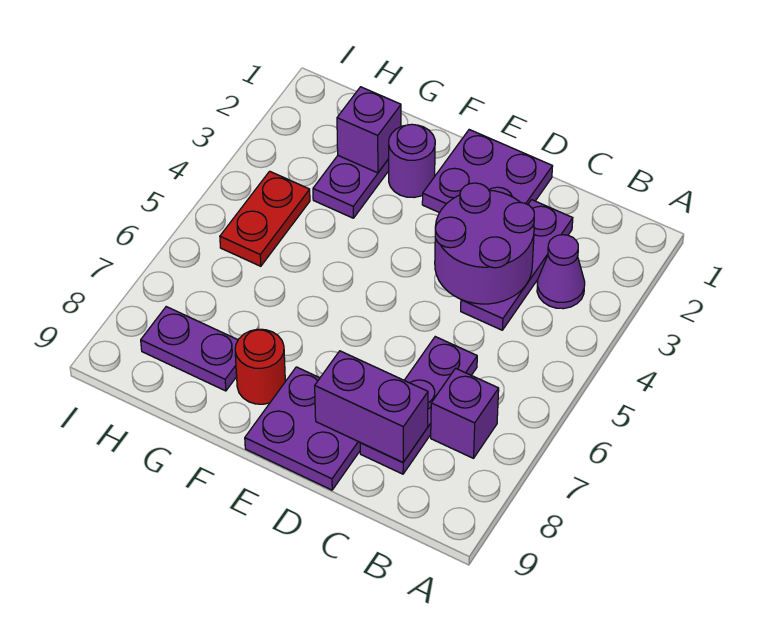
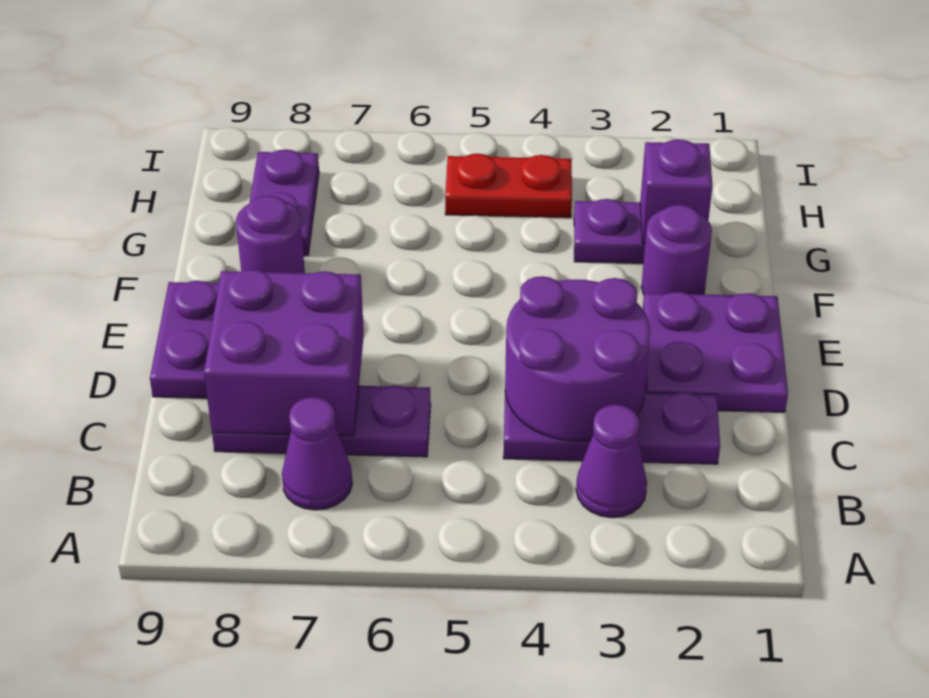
purple 1x1 brick [431,368,499,458] -> purple 1x1 cone [282,397,352,510]
purple 1x2 brick [315,351,428,462] -> purple 2x2 brick [204,270,364,436]
red 1x1 round brick [235,329,285,404] -> purple 1x1 round brick [236,196,305,273]

